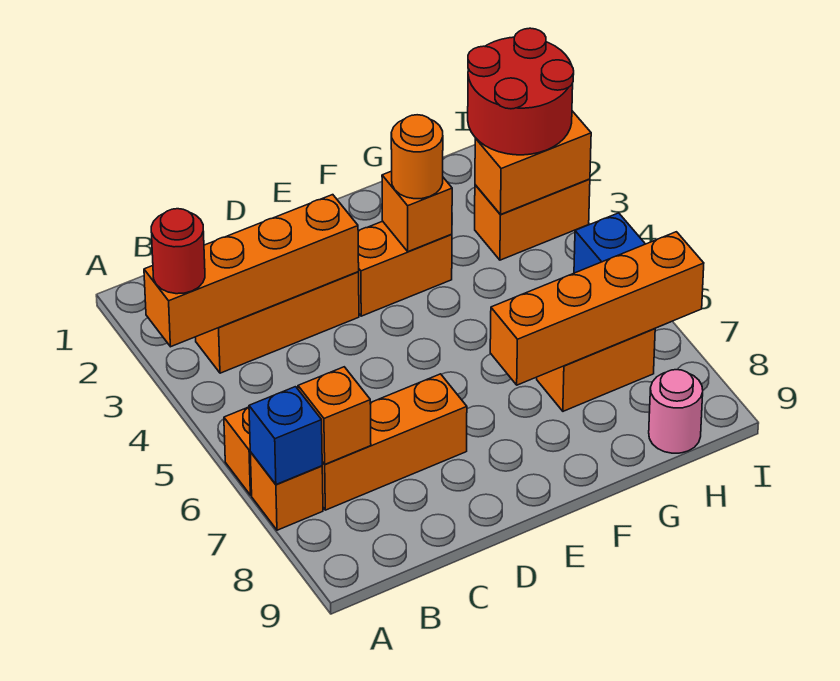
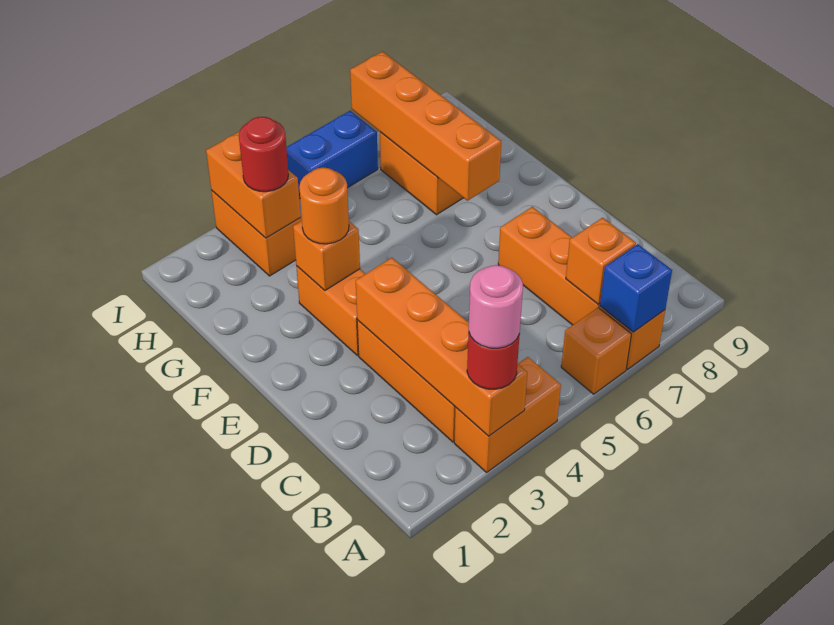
none -> orange 1x2 brick [454,357,561,472]
red 2x2 round brick [468,28,574,155] -> red 1x1 round brick [239,117,289,192]
pink 1x1 round brick [649,370,703,453] -> pink 1x1 round brick moved to [469,265,523,348]

